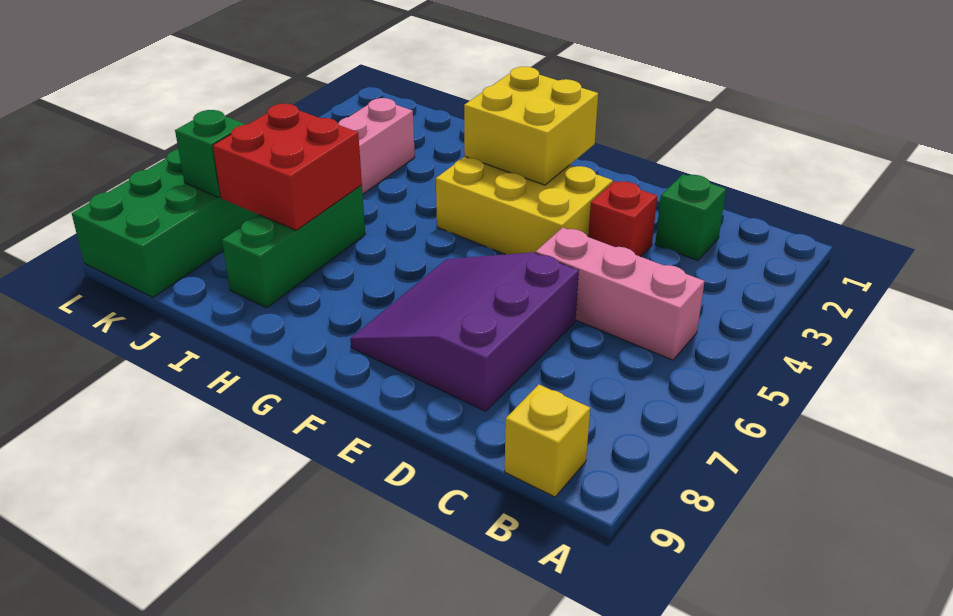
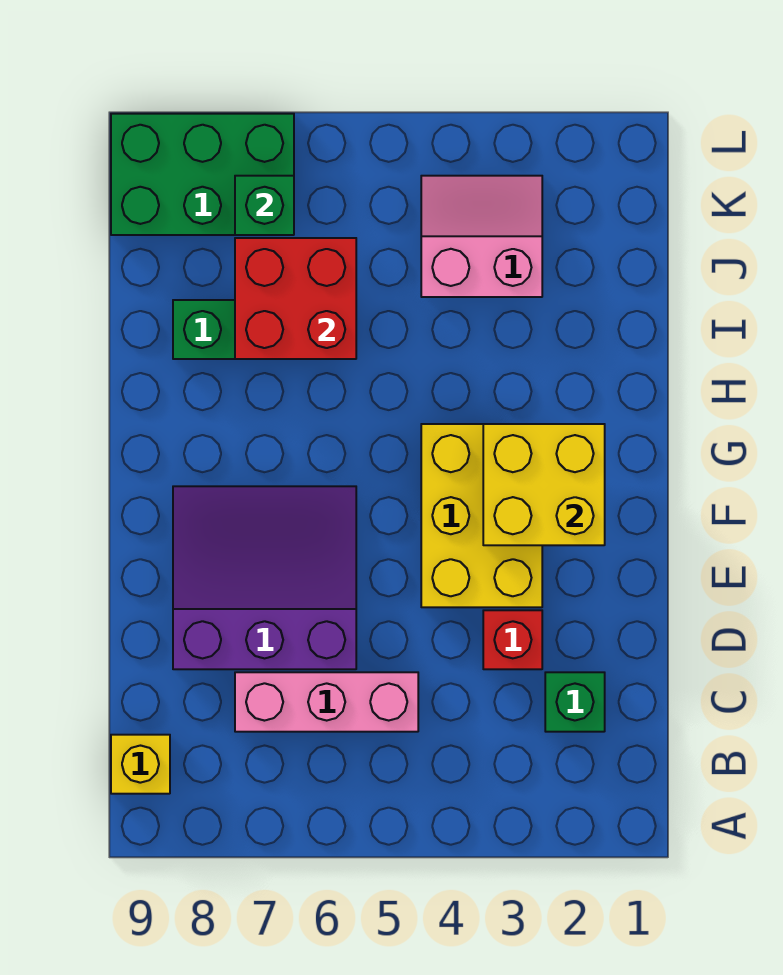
pink 1x3 brick [535,227,705,360] -> pink 1x3 brick turned to [235,672,418,732]

